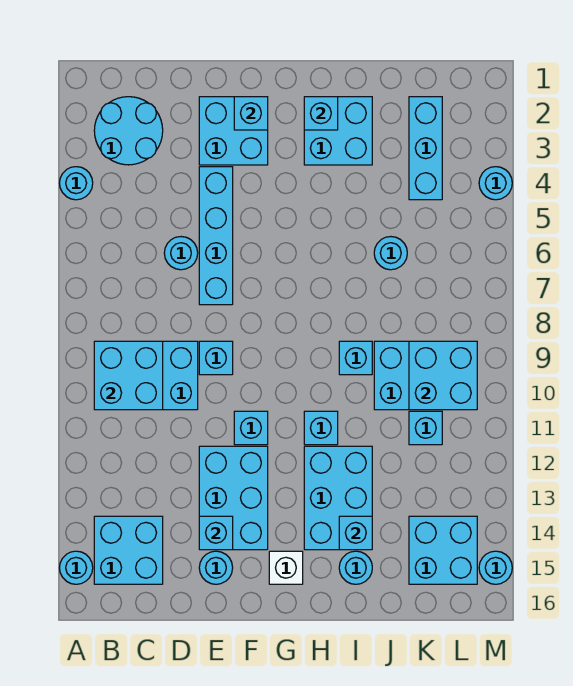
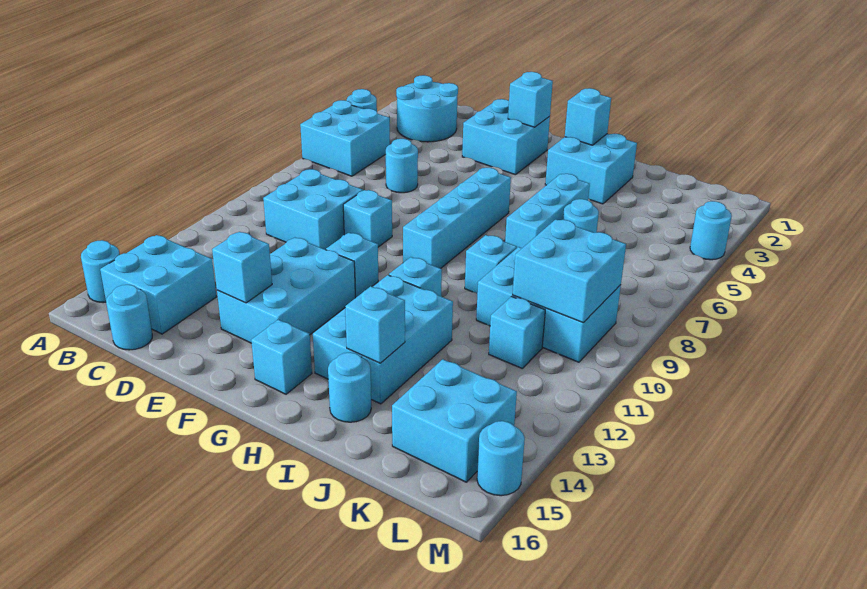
cyan 2x2 brick [94,341,163,410] -> cyan 2x2 brick moved to [300,100,390,176]
cyan 1x4 brick [199,167,233,305] -> cyan 1x4 brick moved to [403,168,511,268]
cyan 1x1 round brick [199,551,233,584] -> cyan 1x1 round brick moved to [106,285,152,350]
white 1x1 brick [269,551,303,584] -> cyan 1x1 brick [251,320,312,394]
cyan 1x3 brick [409,97,442,200] -> cyan 1x3 brick moved to [505,174,590,248]

